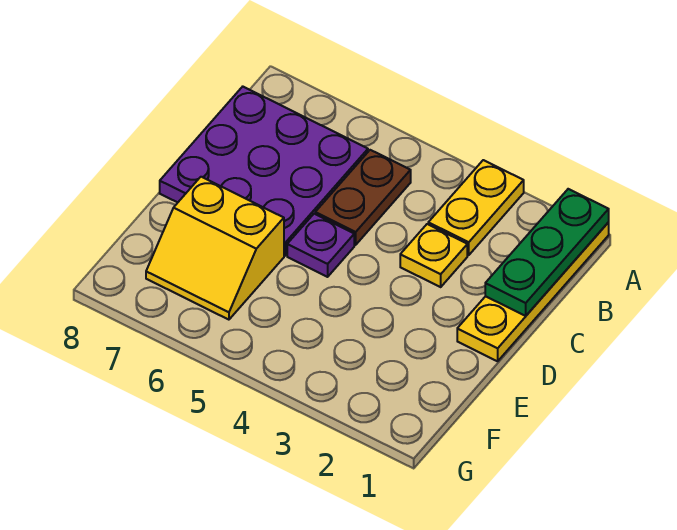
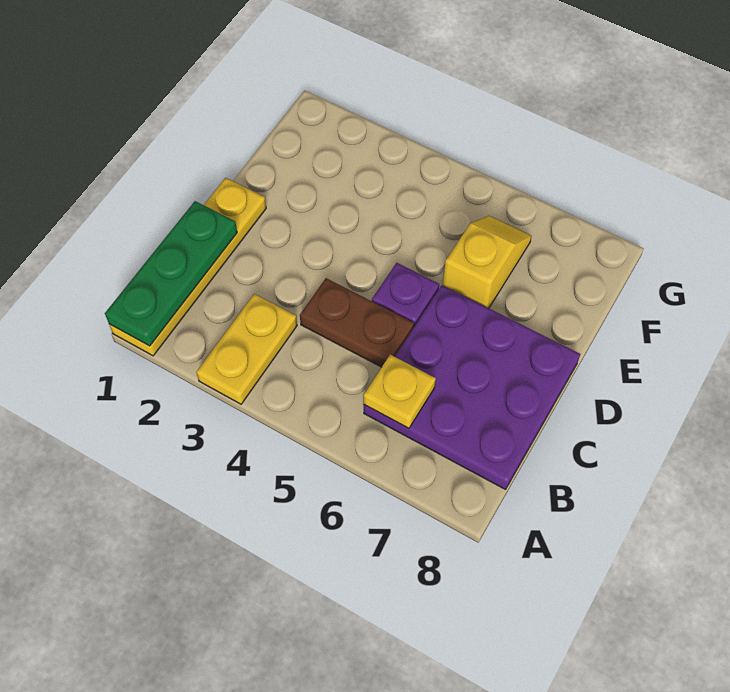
brown 1x2 plate [315,150,411,245] -> brown 1x2 plate turned to [300,278,414,367]
yellow 1x1 plate [400,224,467,287] -> yellow 1x1 plate moved to [364,355,436,428]
yellow 2x2 slope [146,177,284,320] -> yellow 1x2 slope [443,216,532,308]

